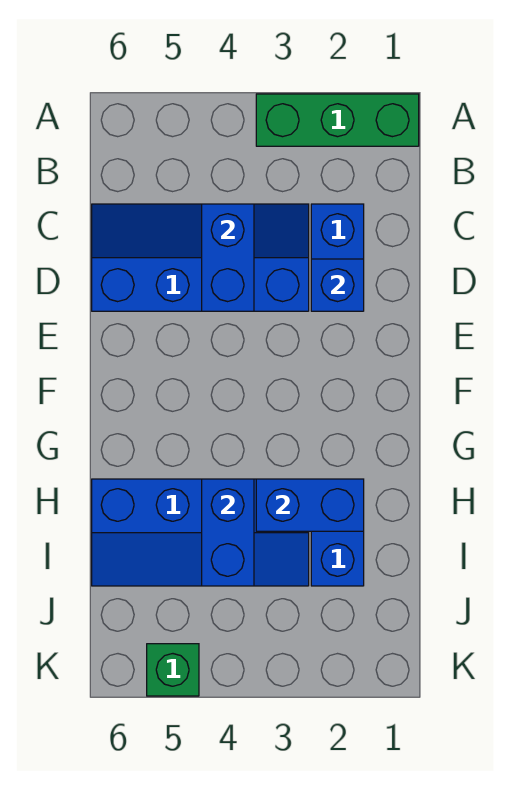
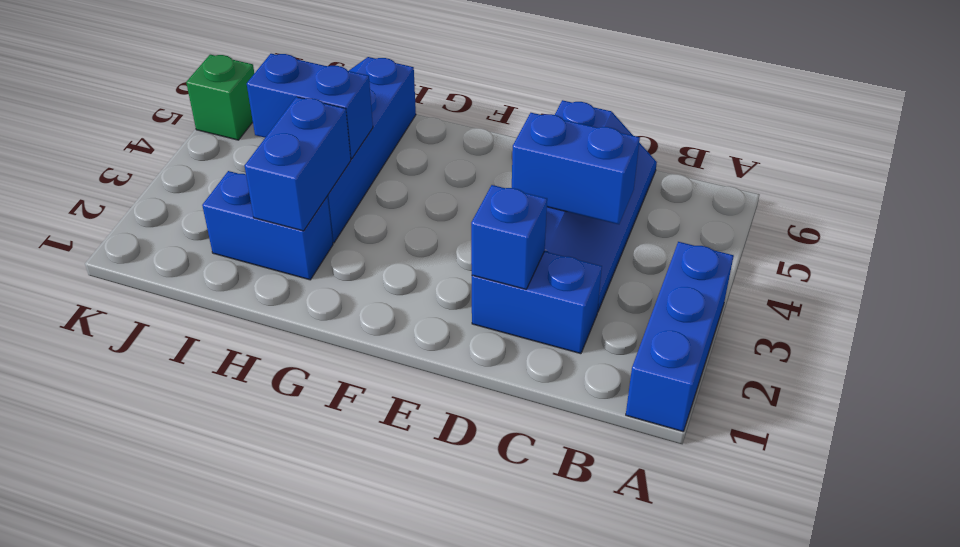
green 1x3 brick [256,94,419,146] -> blue 1x3 brick [626,242,734,431]

